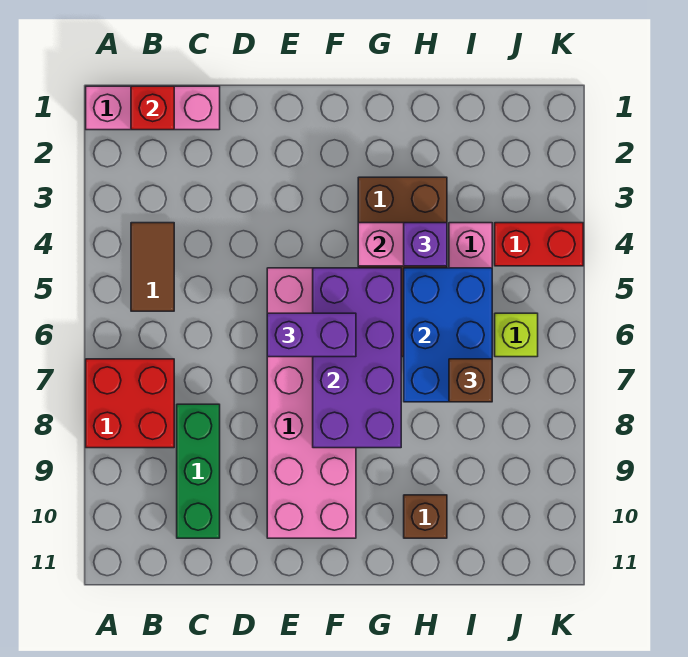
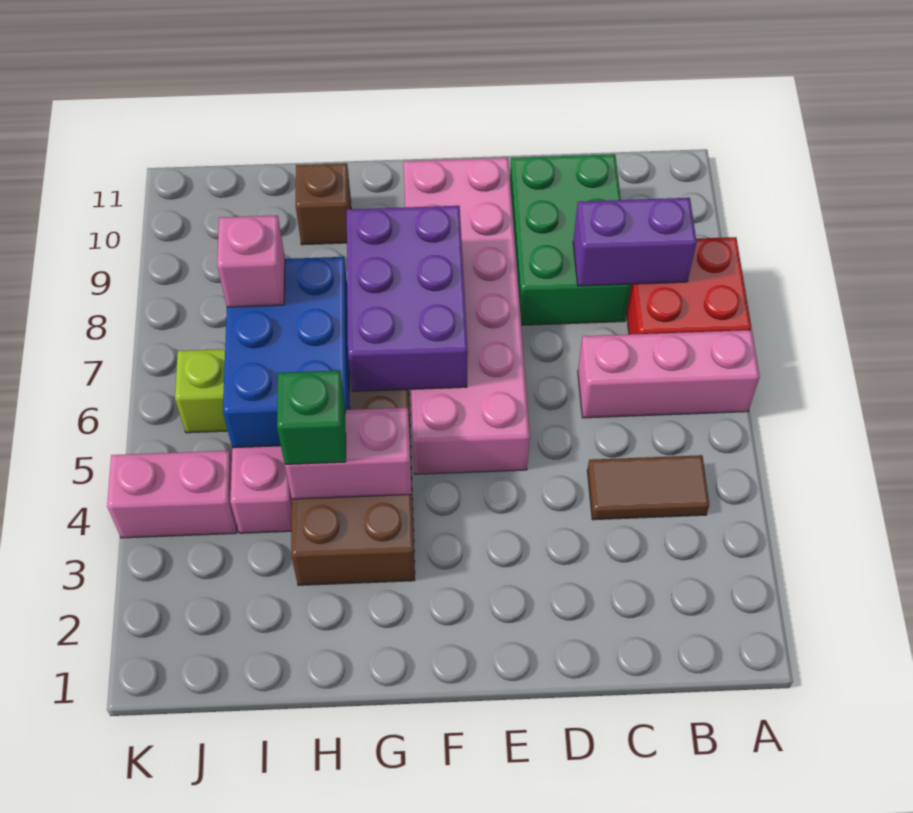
pink 1x3 brick [86,86,220,130] -> pink 1x3 brick moved to [578,330,760,418]
red 1x1 brick [131,86,174,130] -> none
brown 1x2 tile [131,223,174,311] -> brown 1x2 tile turned to [587,455,709,520]
green 1x3 brick [177,404,220,538] -> green 2x3 brick [510,154,631,325]
purple 1x2 brick [267,313,356,357] -> purple 1x2 brick moved to [573,198,697,286]
purple 2x4 brick [313,268,401,448] -> purple 2x3 brick [347,206,468,391]
purple 1x1 brick [404,223,447,266] -> green 1x1 brick [277,371,346,464]
brown 1x1 brick [449,359,492,402] -> pink 1x1 brick [217,215,285,307]
red 1x2 brick [495,223,583,266] -> pink 1x2 brick [107,451,237,538]

